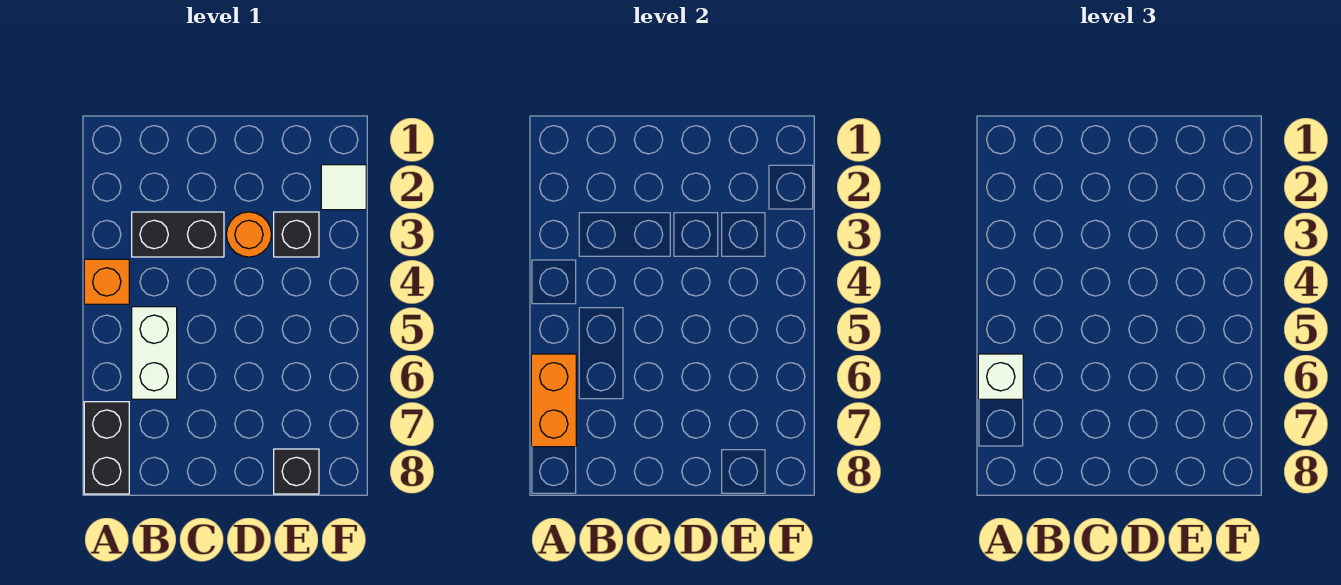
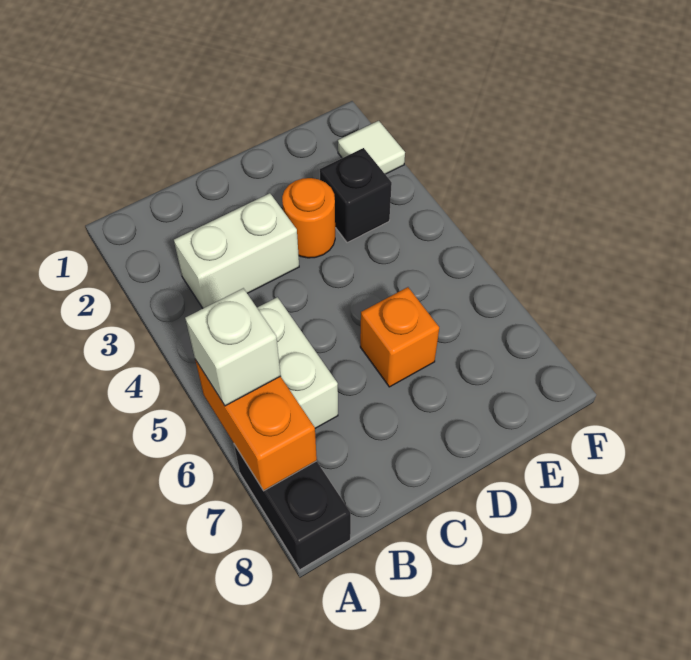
orange 1x1 brick [84,259,129,304] -> orange 1x1 brick moved to [360,287,439,387]
black 1x2 brick [132,212,224,257] -> white 1x2 brick [174,193,299,308]
black 1x1 brick [274,449,319,494] -> none

